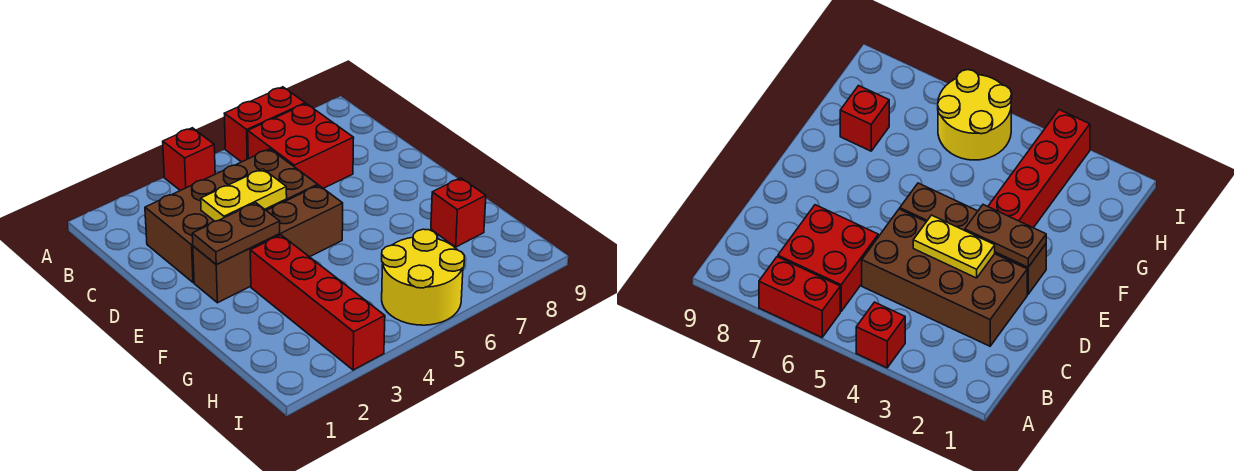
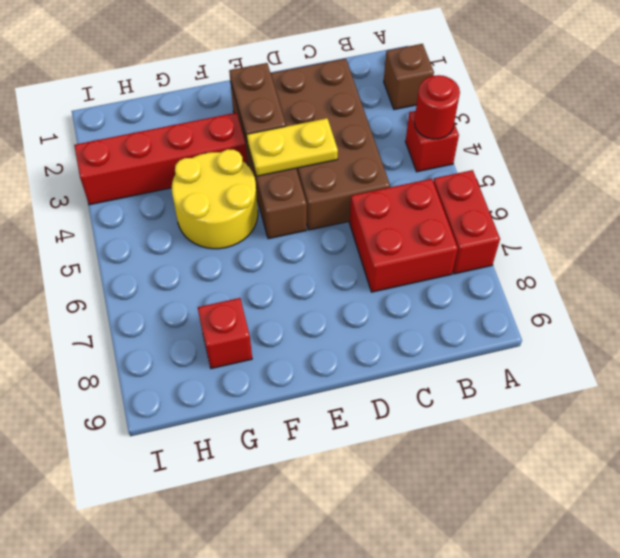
none -> brown 1x1 brick [384,44,434,110]
none -> red 1x1 round brick [414,75,460,139]
yellow 1x2 plate [201,169,287,221] -> yellow 1x2 plate turned to [247,118,338,176]
yellow 2x2 round brick [382,229,465,325] -> yellow 2x2 round brick moved to [172,149,258,249]

